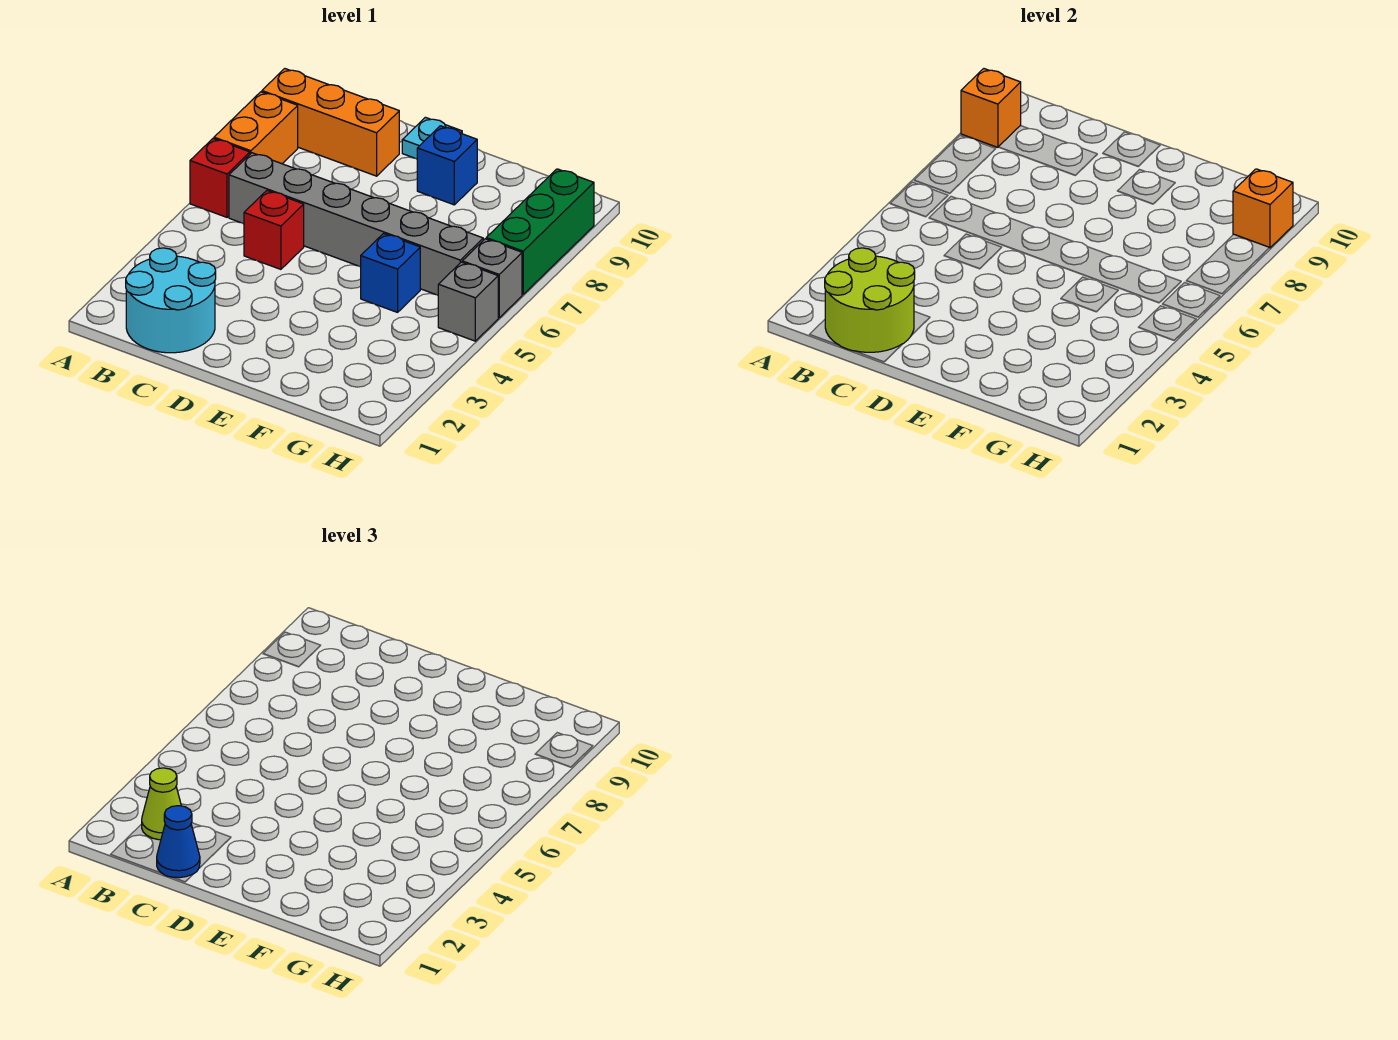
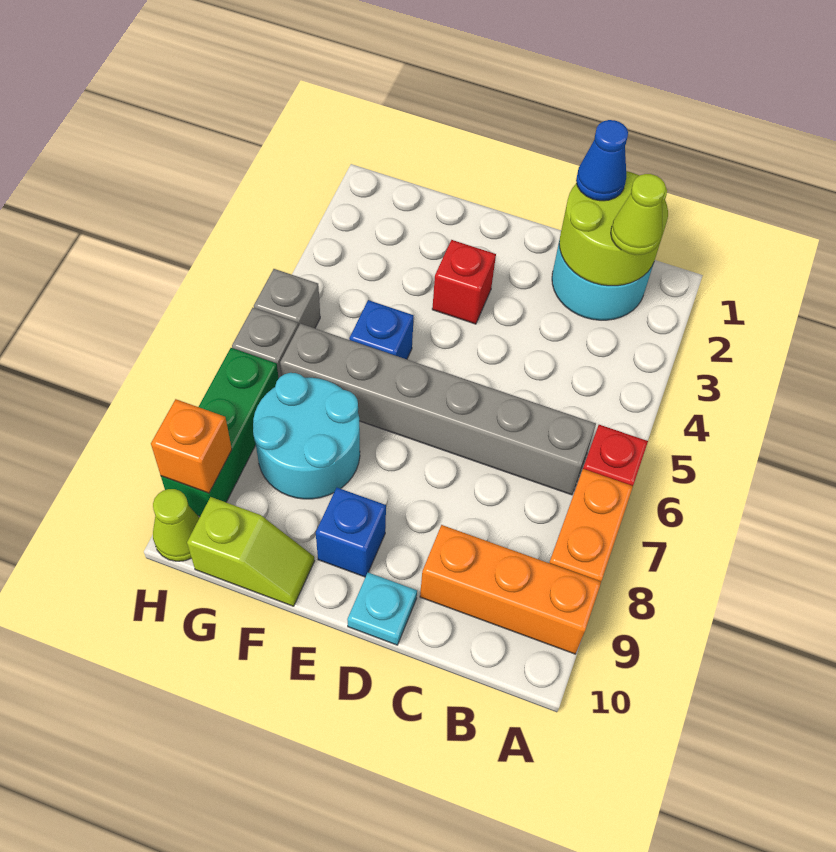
orange 1x1 brick [961,69,1021,147] -> none
red 1x1 brick [244,191,304,269] -> red 1x1 brick moved to [432,240,496,324]
none -> cyan 2x2 round brick [253,373,360,499]
none -> lime 1x2 slope [187,497,314,606]
none -> lime 1x1 cone [153,489,199,561]

